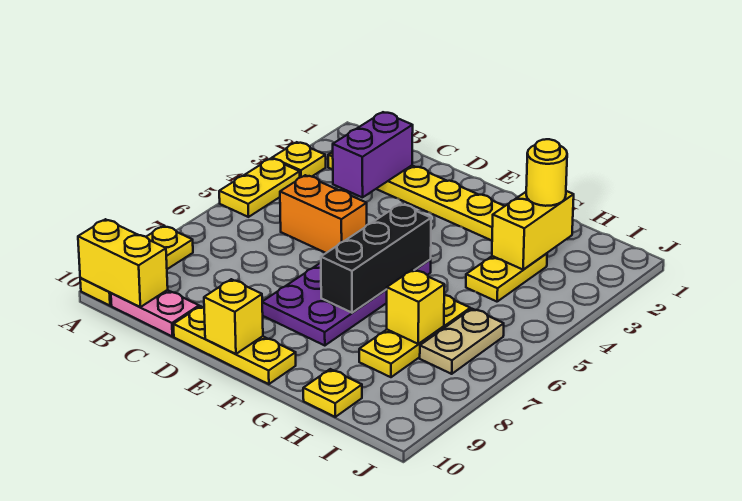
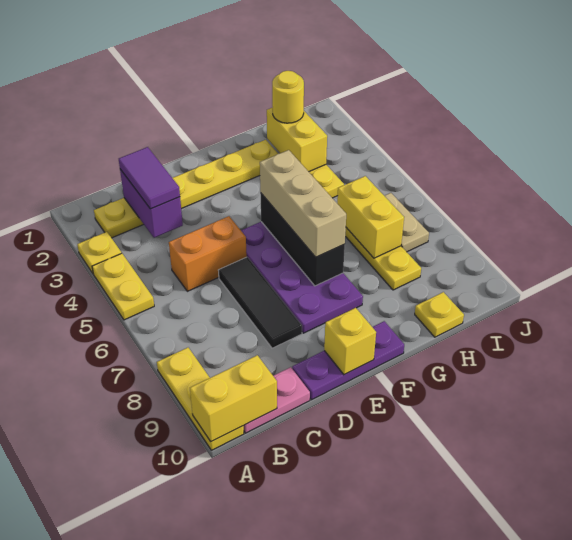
none -> purple 1x2 tile [119,147,180,209]
none -> black 1x3 tile [218,257,302,348]
yellow 1x3 plate [173,306,296,384] -> purple 1x3 plate [292,321,404,400]
none -> tan 1x3 brick [260,150,346,257]
yellow 1x1 brick [386,270,444,344] -> yellow 1x2 brick [337,176,404,258]

